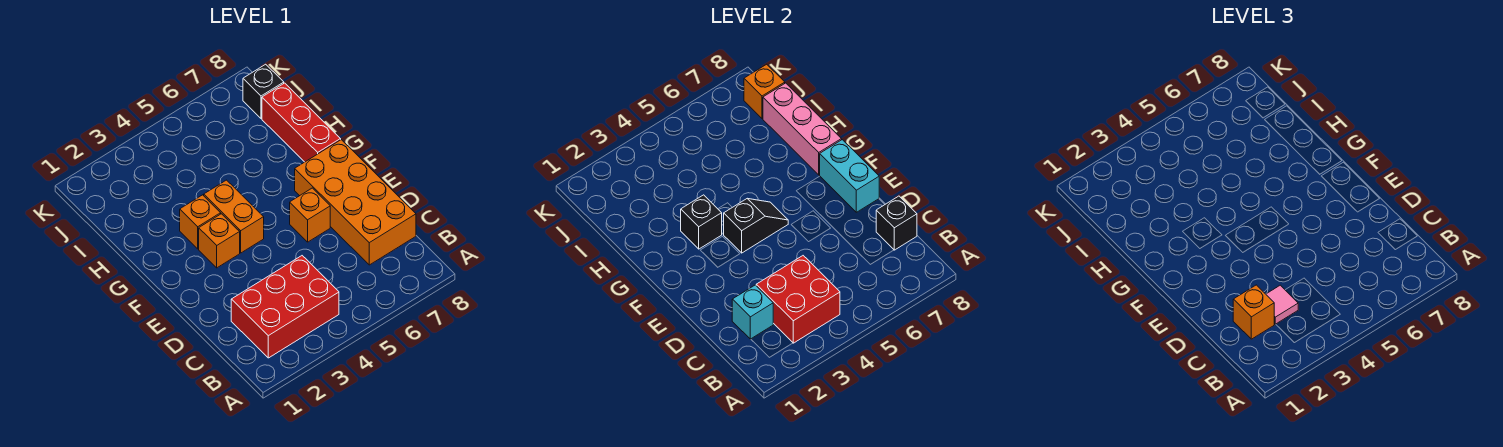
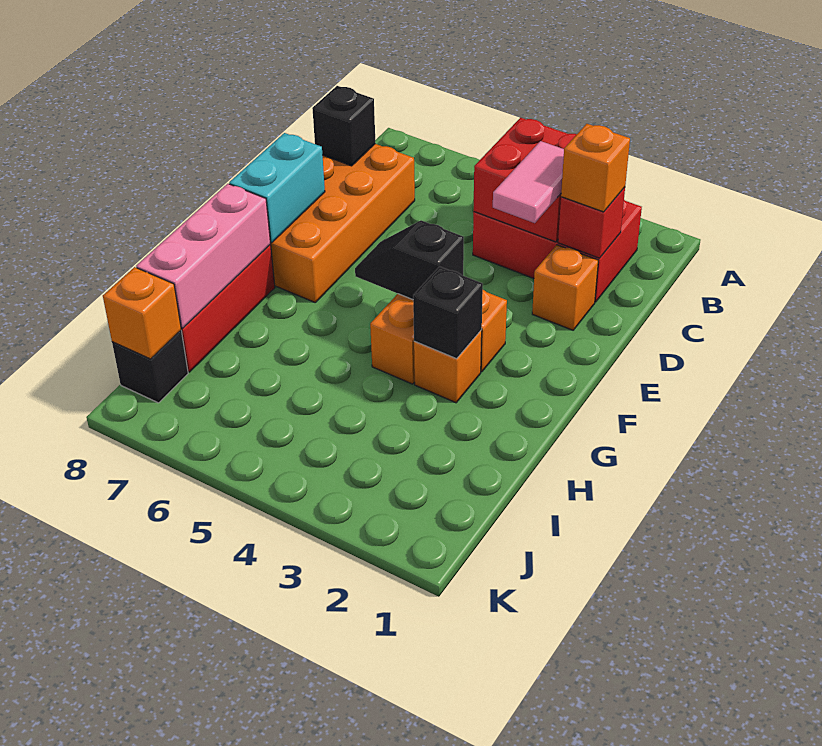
cyan 1x1 brick [732,285,773,339] -> red 1x1 brick [558,187,625,258]
pink 1x1 tile [1266,285,1298,324] -> pink 1x2 tile [493,141,564,223]
orange 1x1 brick [290,188,330,242] -> orange 1x1 brick moved to [532,245,598,330]

